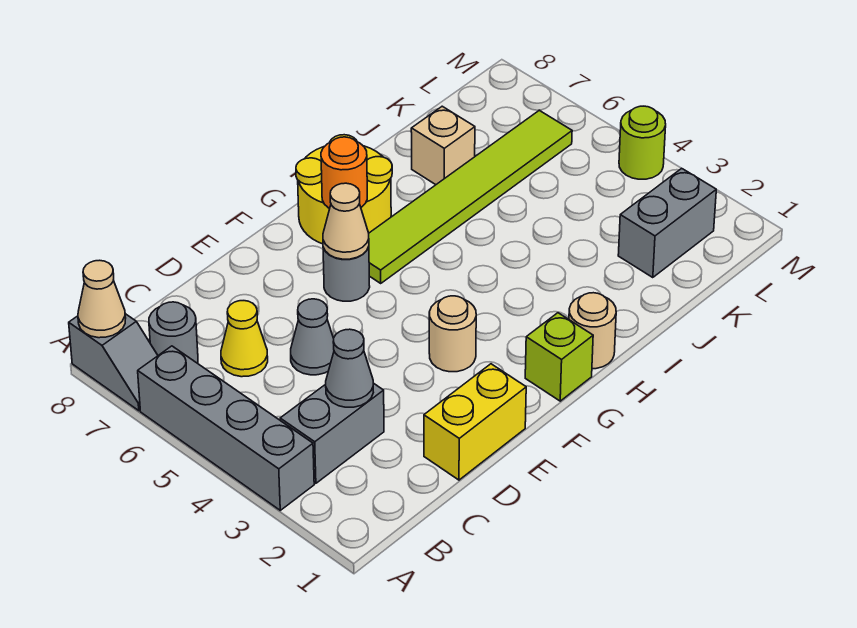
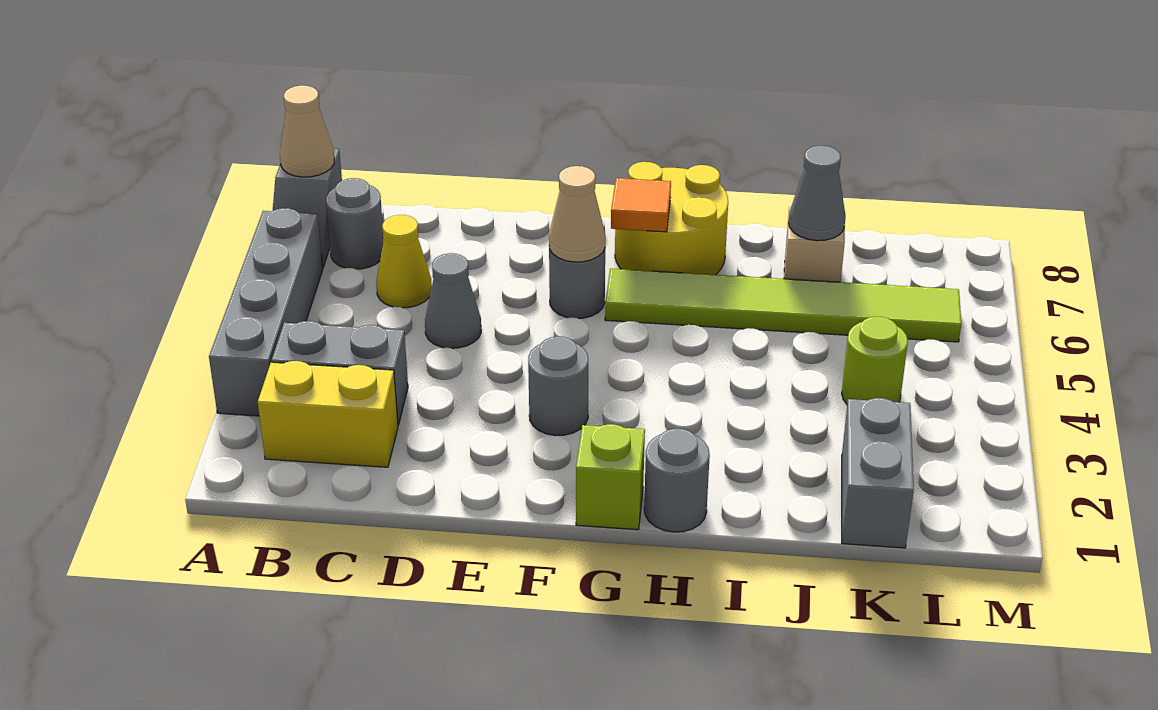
grey 1x1 cone [326,329,373,407] -> grey 1x1 cone moved to [789,146,846,241]
yellow 1x2 brick [424,364,526,480] -> yellow 1x2 brick moved to [258,361,398,467]
tan 1x1 round brick [429,296,476,372] -> grey 1x1 round brick [528,336,588,436]
orange 1x1 round brick [321,137,367,209] -> orange 1x1 tile [611,178,671,232]
tan 1x1 round brick [569,293,616,369] -> grey 1x1 round brick [644,429,710,532]
grey 1x2 brick [618,168,716,278] -> grey 1x2 brick turned to [842,398,914,548]
lime 1x1 round brick [619,106,666,179] -> lime 1x1 round brick moved to [842,316,908,404]

